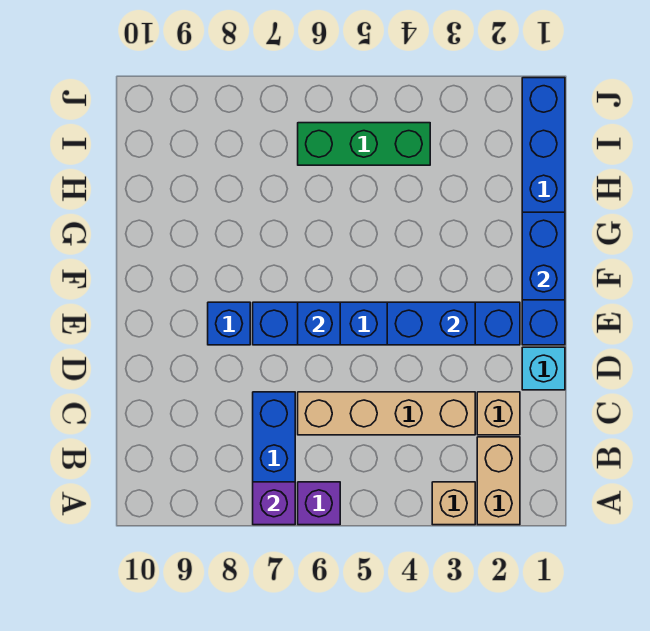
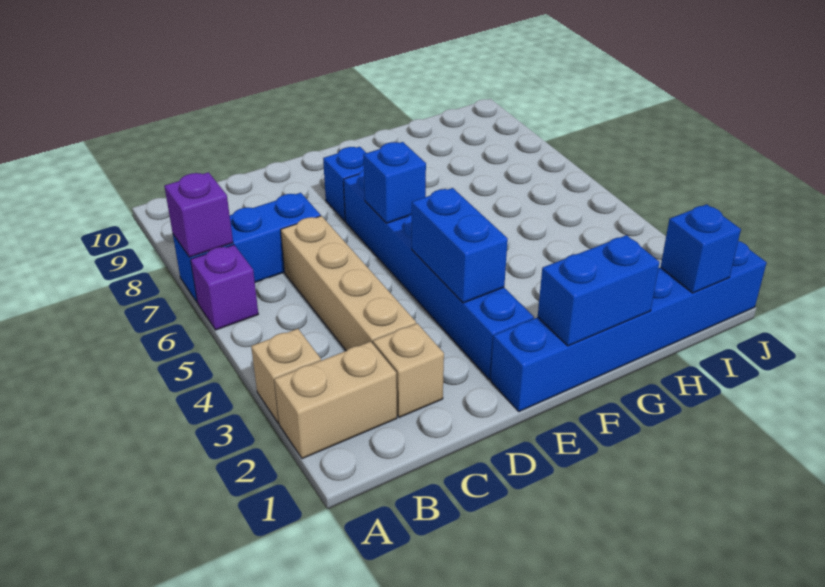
cyan 1x1 brick [522,347,565,390] -> none
none -> blue 1x1 brick [661,204,741,293]
green 1x3 brick [298,123,430,165] -> none

